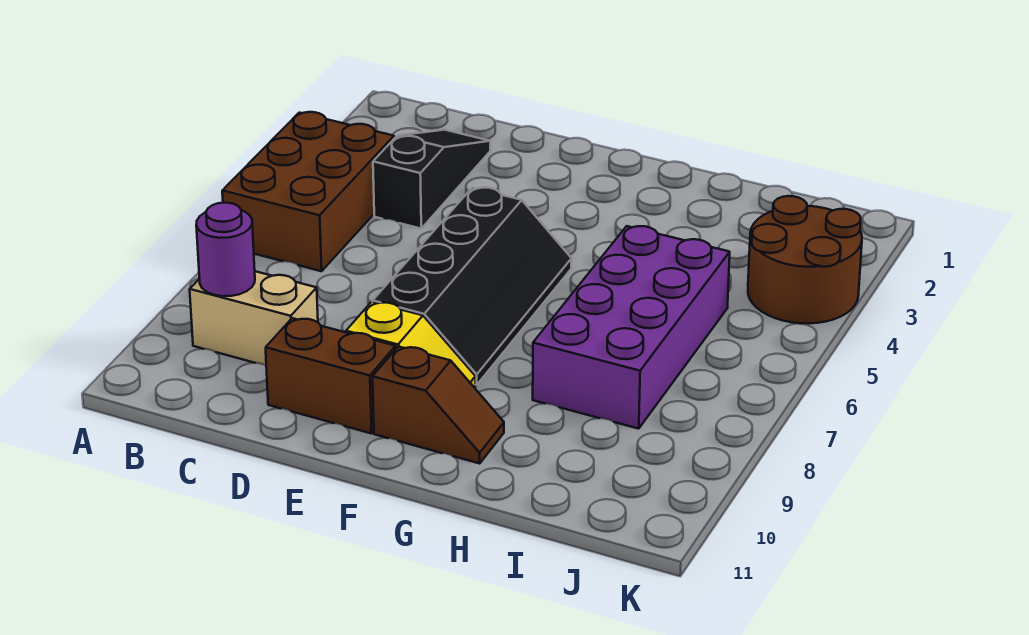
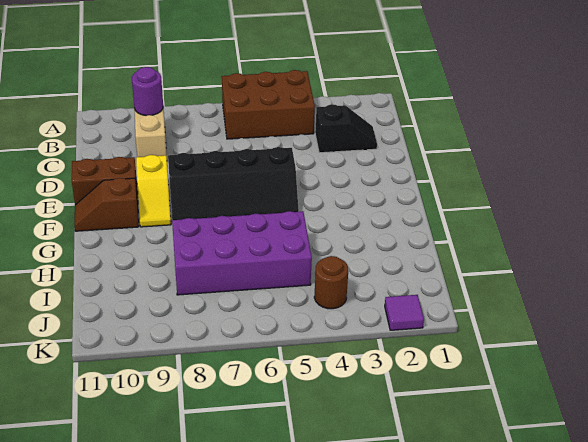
black 1x3 slope [373,130,490,229] -> black 1x2 slope [315,104,377,153]
brown 1x2 brick [266,318,396,434] -> brown 1x2 brick turned to [72,157,138,205]
brown 1x2 slope [373,347,504,463] -> brown 1x2 slope turned to [75,178,139,231]
brown 2x2 round brick [748,196,862,323] -> brown 1x1 round brick [314,256,348,309]
none -> purple 1x1 tile [385,295,424,330]

